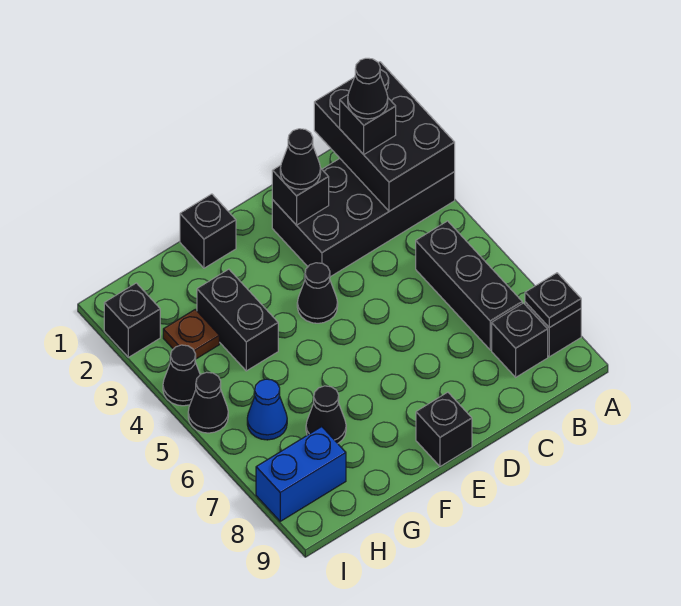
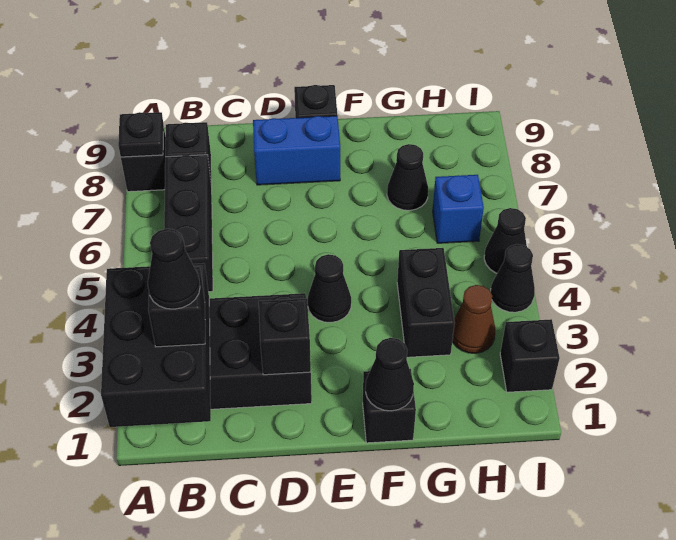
black 1x1 cone [280,129,321,189] -> black 1x1 cone moved to [365,338,414,411]
brown 1x1 plate [163,310,219,359] -> brown 1x1 cone [452,285,495,353]
blue 1x1 cone [247,379,287,440] -> blue 1x1 brick [433,175,484,243]
blue 1x2 brick [256,427,346,521] -> blue 1x2 brick moved to [253,116,340,185]

